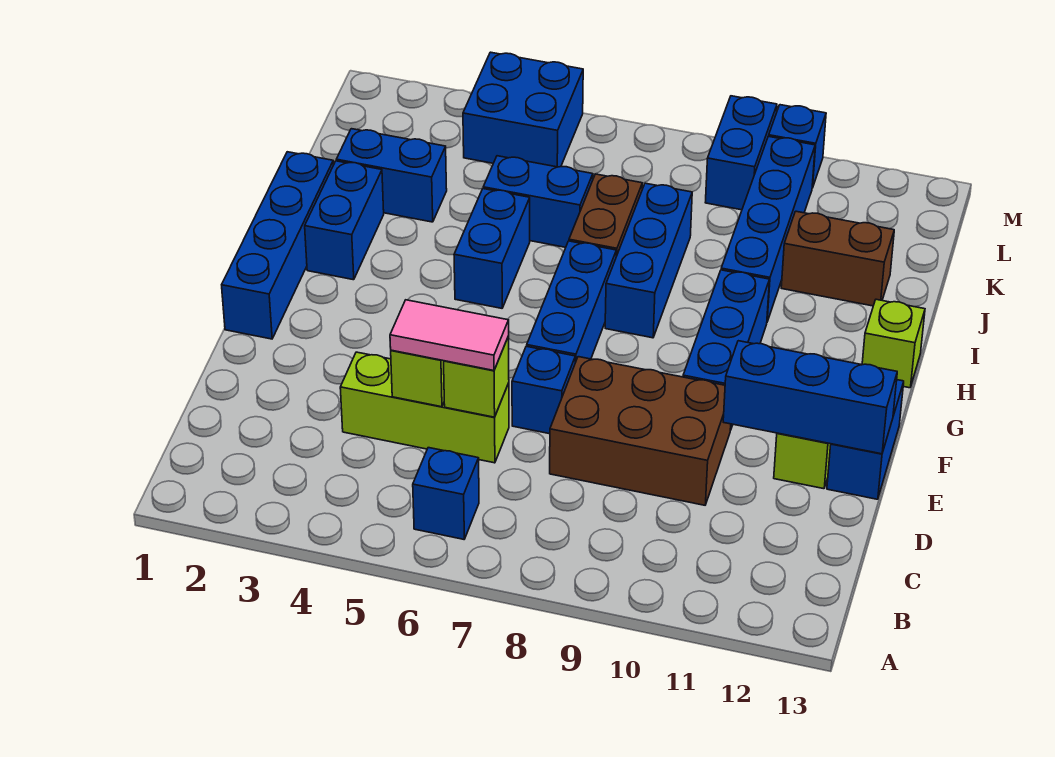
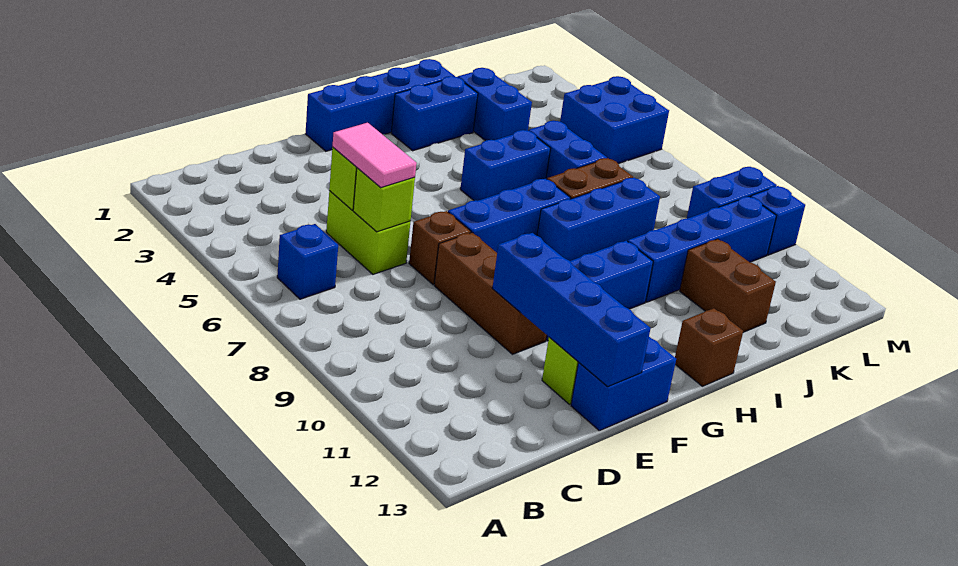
lime 1x3 brick [340,352,509,463] -> lime 1x2 brick [326,191,411,274]
brown 2x3 brick [550,357,731,505] -> brown 1x3 brick [434,233,547,354]
blue 1x1 brick [512,346,575,434] -> brown 1x1 brick [409,211,471,285]
blue 1x3 brick [723,341,897,454] -> blue 1x4 brick [492,233,651,386]
lime 1x1 brick [862,299,925,388] -> brown 1x1 brick [675,308,743,386]

